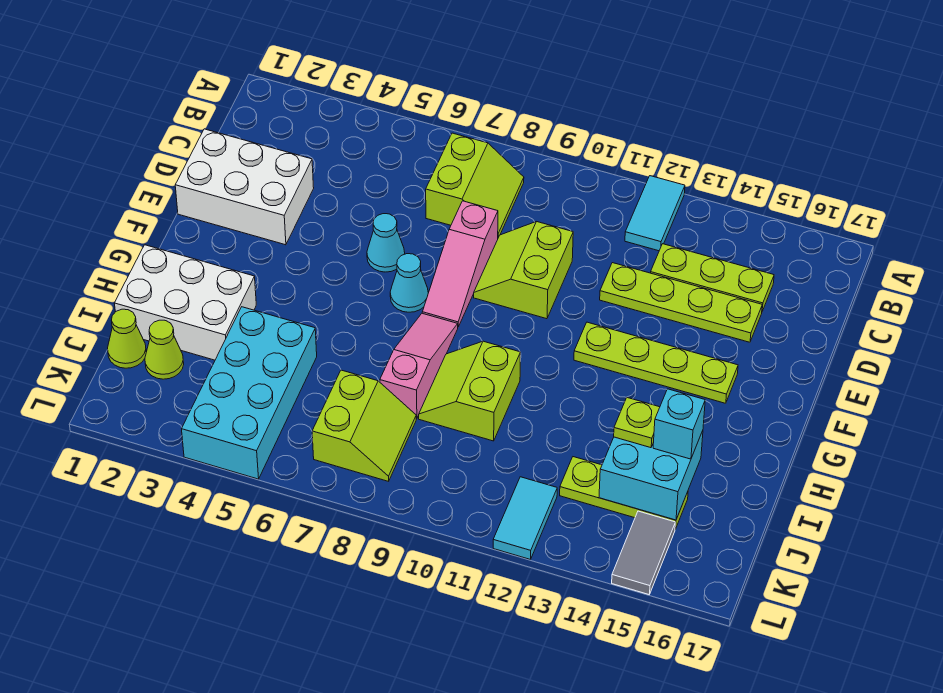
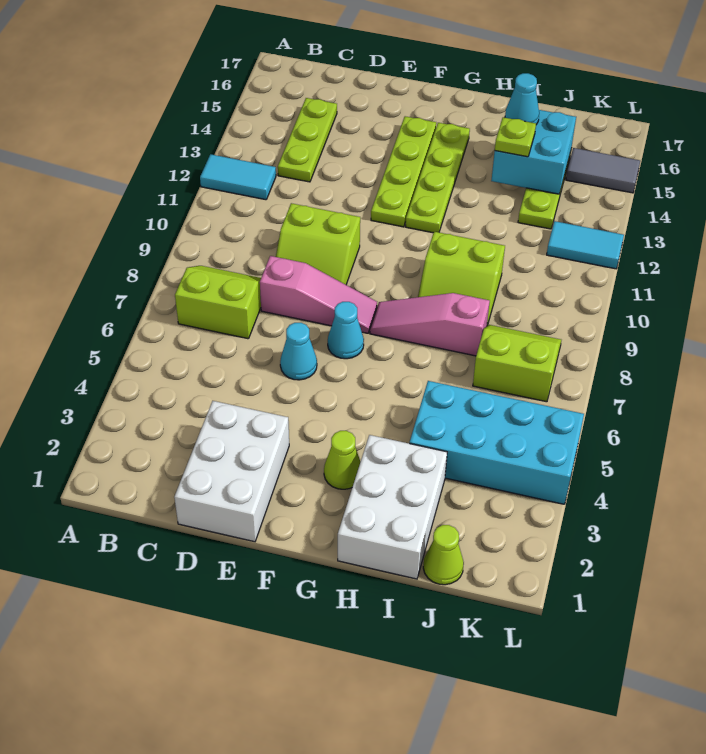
lime 1x4 plate [600,263,762,342] -> lime 1x4 plate moved to [406,123,470,233]
cyan 1x1 brick [653,389,705,459] -> cyan 1x1 cone [505,73,539,125]
lime 1x1 cone [145,320,184,379] -> lime 1x1 cone moved to [324,431,361,489]

